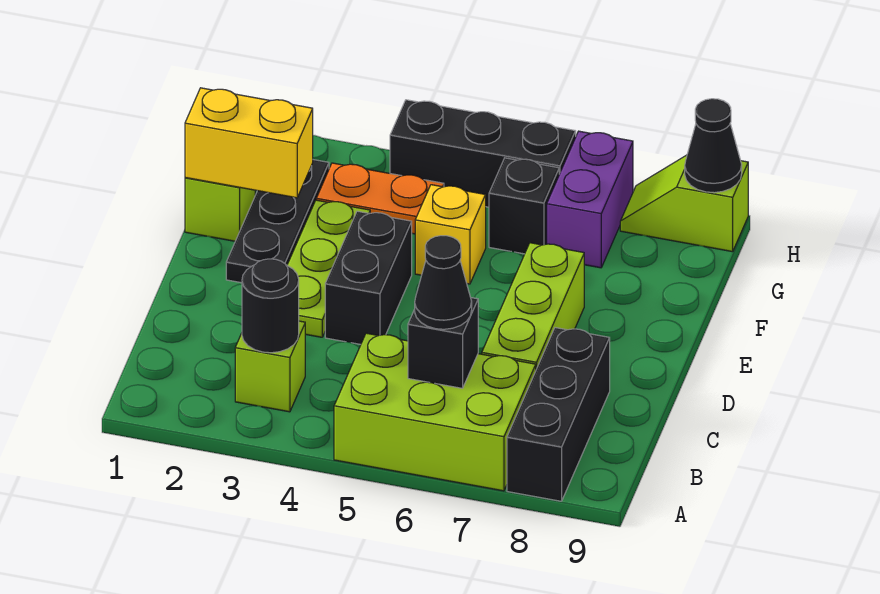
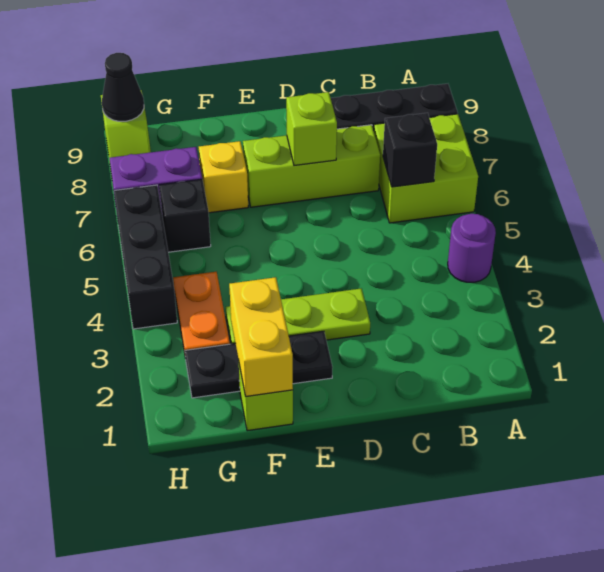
none -> purple 1x1 round brick [448,214,496,282]
lime 2x3 brick [334,333,536,491] -> lime 2x2 brick [374,114,478,223]
lime 1x1 brick [235,321,305,412] -> lime 1x1 brick moved to [286,92,337,165]
black 1x1 round brick [242,259,299,353] -> none
black 1x1 cone [415,236,472,329] -> none
black 1x2 brick [325,211,412,344] -> none
yellow 1x1 brick [415,185,486,284] -> yellow 1x1 brick moved to [199,141,248,213]

